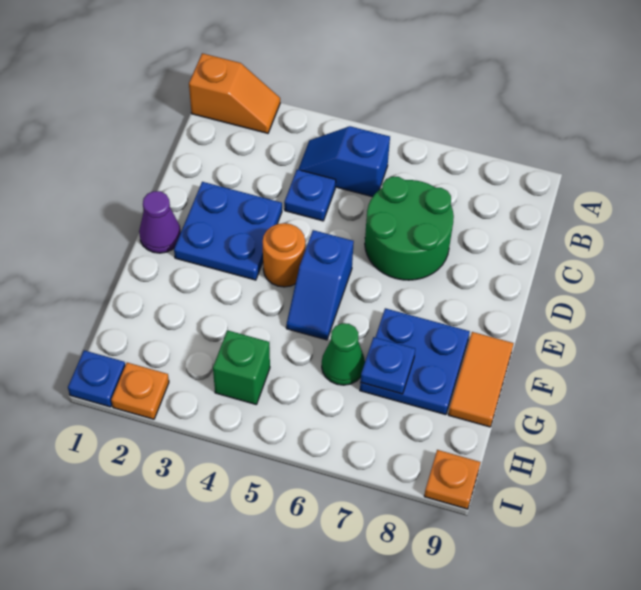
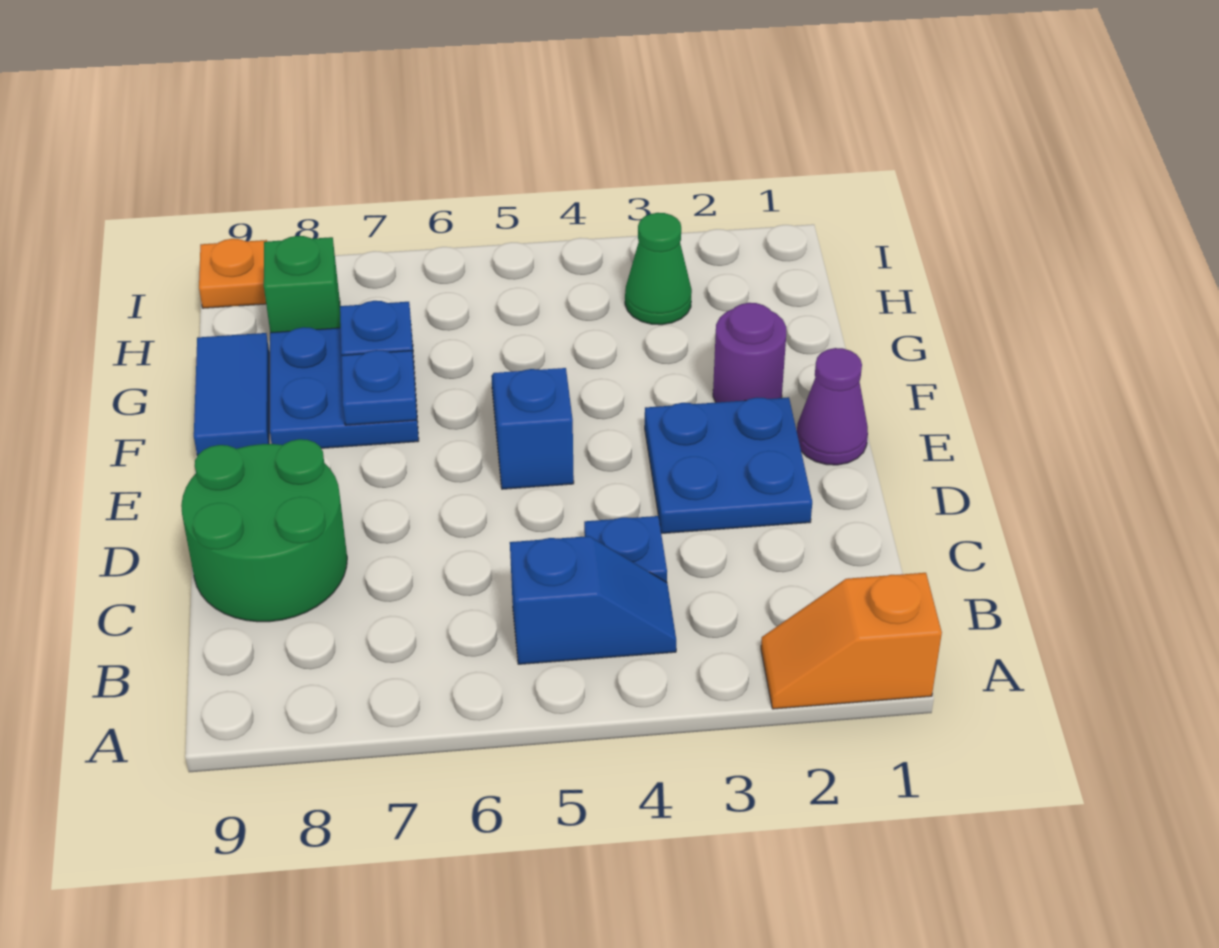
green 2x2 round brick [365,177,454,280] -> green 2x2 round brick moved to [181,439,347,622]
orange 1x1 round brick [263,223,305,287] -> none
none -> purple 1x1 round brick [713,303,786,402]
orange 1x2 tile [448,332,514,427] -> blue 1x2 tile [194,333,269,456]
green 1x1 cone [322,323,365,385] -> green 1x1 cone moved to [625,213,692,325]
green 1x1 brick [213,330,270,404] -> green 1x1 brick moved to [264,236,341,333]
blue 1x1 plate [68,350,125,407] -> blue 1x1 plate moved to [341,350,417,425]
orange 1x1 plate [111,363,169,419] -> none

